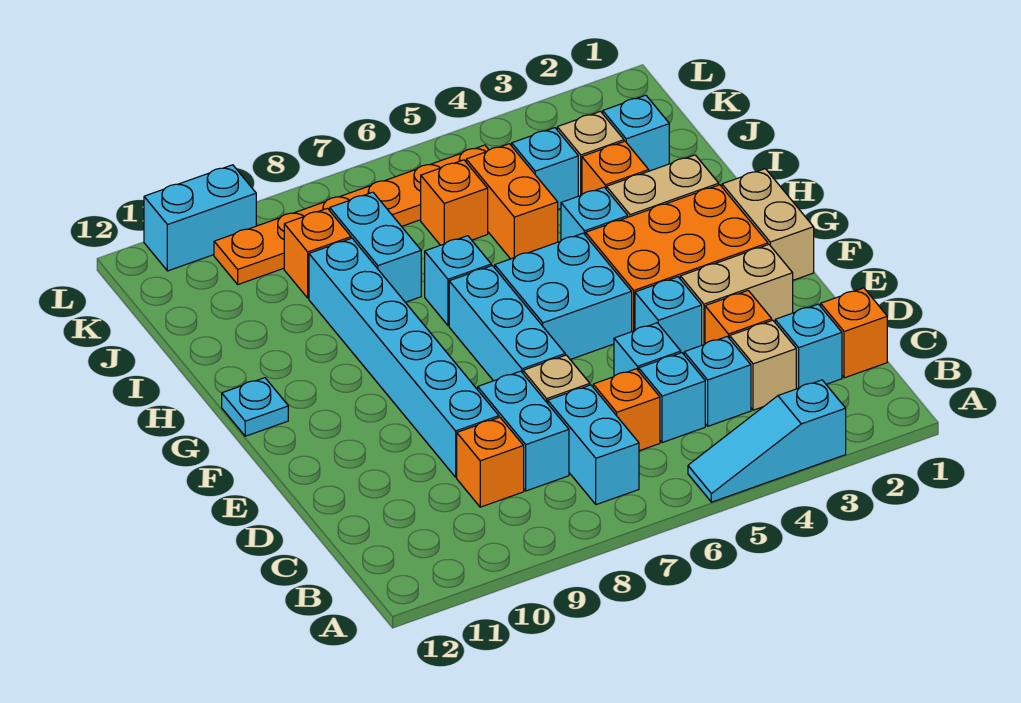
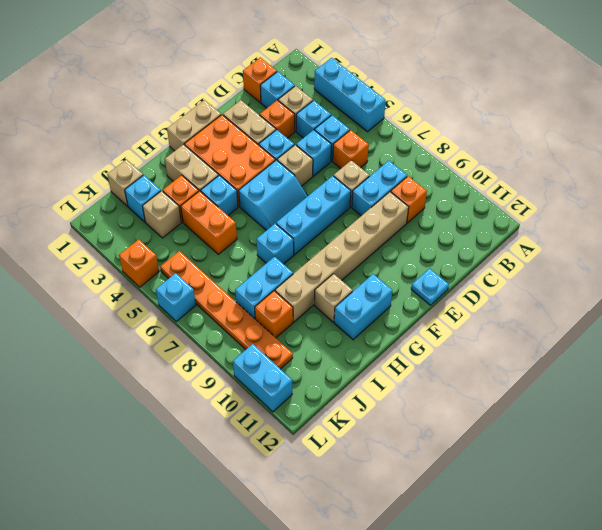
cyan 1x3 slope [688,380,846,502] -> cyan 1x3 brick [314,58,386,132]
cyan 1x2 brick [548,385,639,505] -> cyan 1x2 brick moved to [334,274,392,340]
cyan 1x6 brick [309,238,499,477] -> tan 1x6 brick [275,192,409,322]
none -> tan 1x1 brick [277,145,313,186]
cyan 2x2 brick [495,233,632,359] -> cyan 2x2 slope [239,160,307,230]
cyan 1x1 plate [222,378,288,436] -> cyan 1x1 plate moved to [411,268,449,305]
none -> tan 1x1 brick [315,274,353,322]
orange 1x2 brick [466,144,558,259] -> orange 1x2 brick turned to [181,191,237,254]
none -> tan 1x1 brick [107,159,143,206]
cyan 1x1 brick [512,128,578,209] -> cyan 1x1 brick moved to [156,273,196,321]
orange 1x1 brick [421,160,488,245] -> orange 1x1 brick moved to [119,239,159,287]

